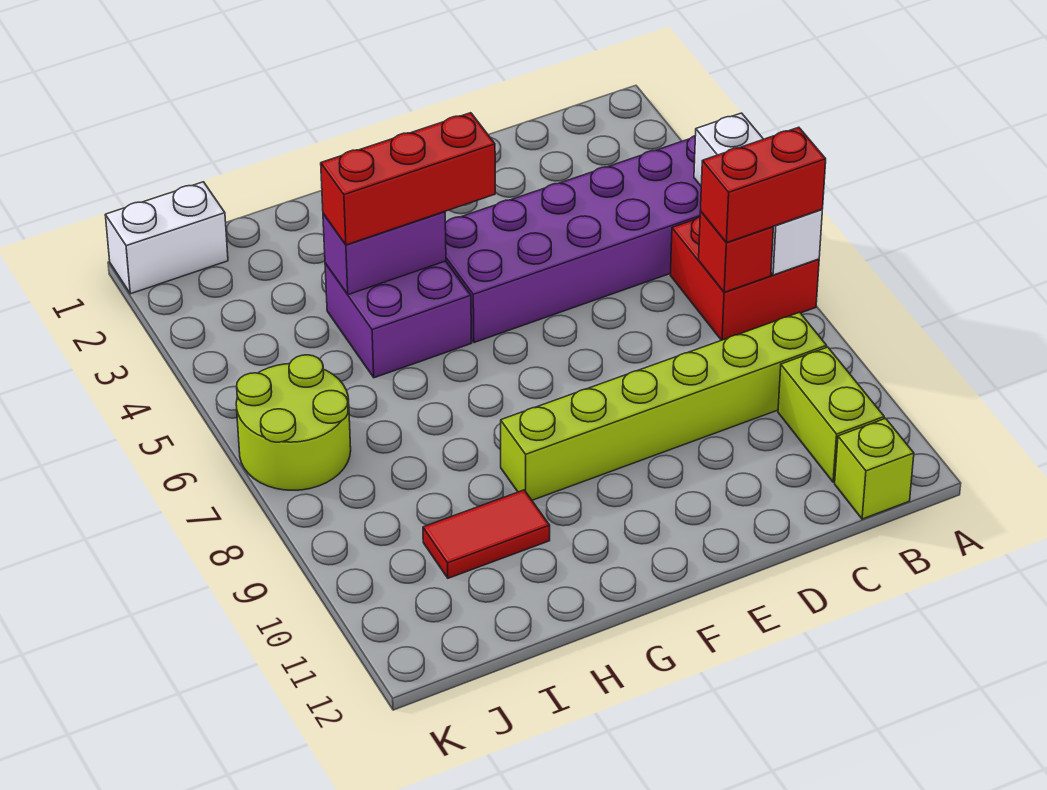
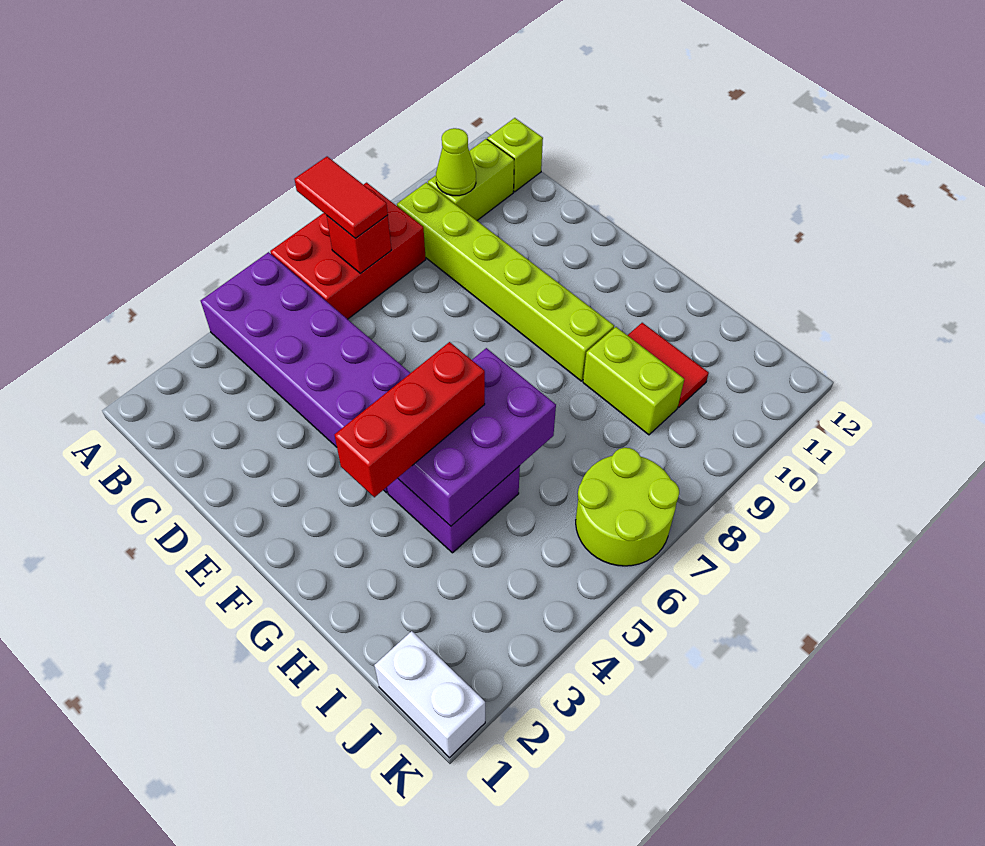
white 1x3 brick [694,113,822,275] -> none
red 2x2 brick [670,217,819,340] -> red 2x3 brick [270,183,426,319]
red 1x2 brick [700,127,826,243] -> red 1x2 tile [294,157,388,239]
none -> lime 1x1 cone [436,128,476,196]
red 1x3 brick [321,113,495,245] -> red 1x3 brick turned to [334,342,485,497]
purple 1x2 brick [323,212,446,295] -> purple 2x3 brick [398,348,556,526]
none -> lime 1x2 brick [583,327,684,435]

